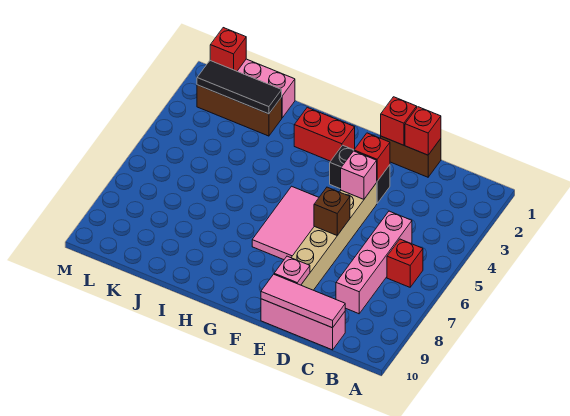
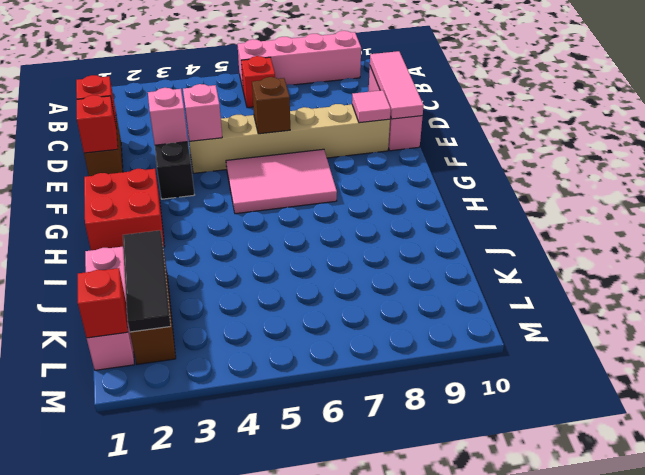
pink 1x4 brick [336,211,412,314] -> pink 1x4 brick moved to [237,31,361,88]
red 1x1 brick [354,133,390,181] -> pink 1x1 brick [148,88,188,145]
pink 1x1 plate [274,256,310,285] -> pink 1x1 tile [352,90,391,123]
red 1x2 brick [294,107,355,161] -> red 2x2 brick [84,169,165,250]

